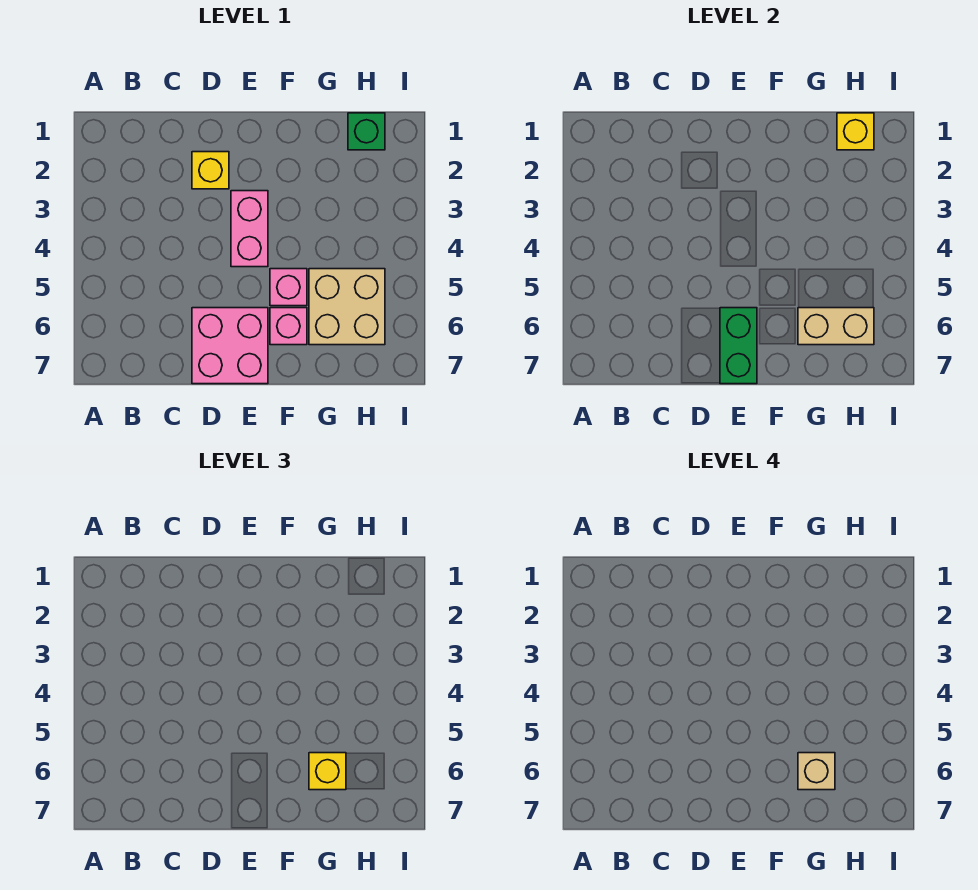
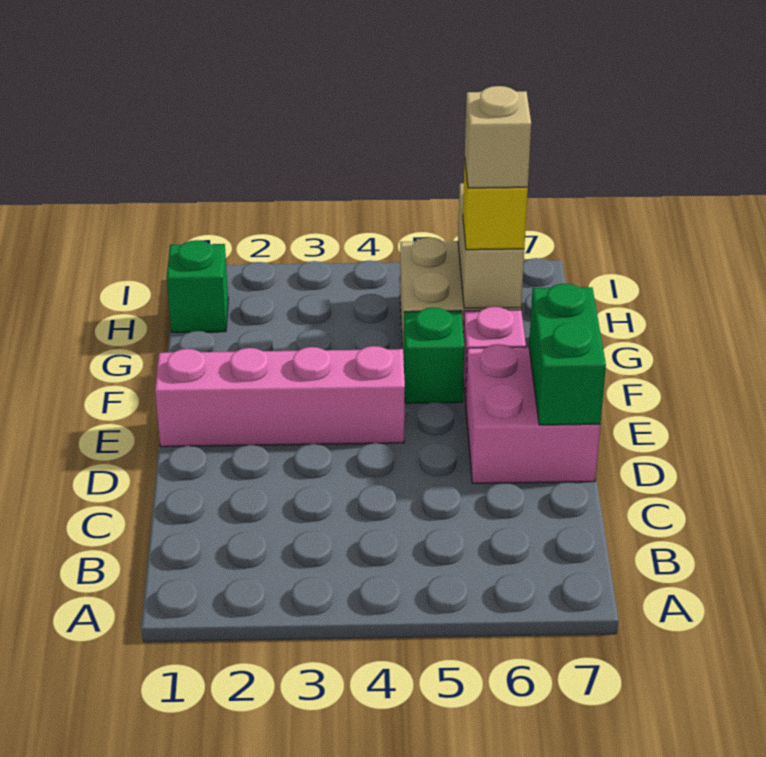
yellow 1x1 brick [192,152,229,189] -> none
pink 1x2 brick [231,191,268,267] -> pink 1x4 brick [155,346,405,447]
green 1x2 brick [720,308,757,384] -> green 1x2 brick turned to [529,284,606,425]
pink 1x1 brick [270,269,307,306] -> green 1x1 brick [404,307,464,403]
yellow 1x1 brick [837,113,874,150] -> none

